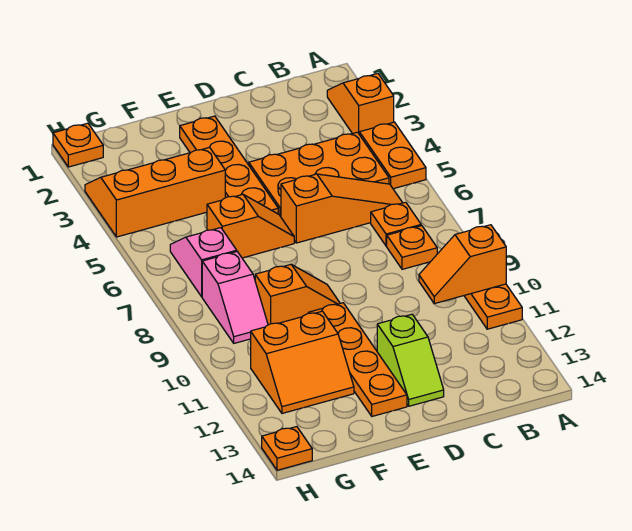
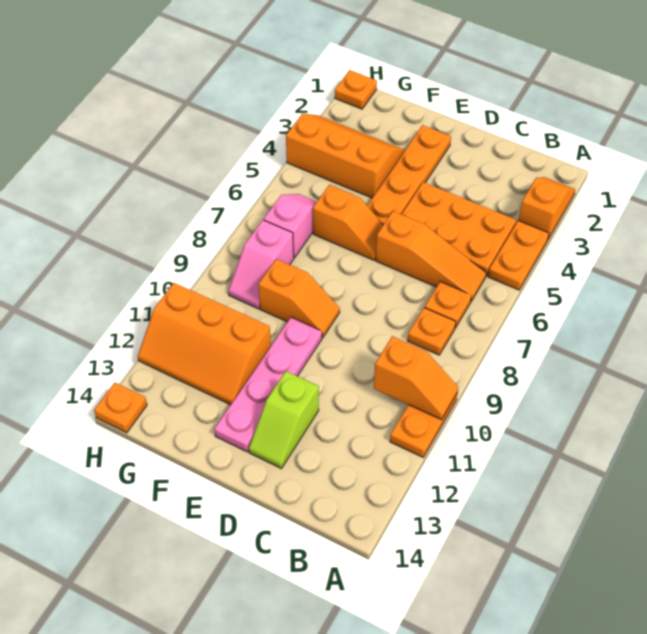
orange 1x2 slope [419,225,506,304] -> orange 1x2 slope turned to [374,336,458,420]
orange 1x4 plate [309,303,407,416] -> pink 1x4 plate [214,317,322,452]
orange 2x2 slope [251,311,354,413] -> orange 2x3 slope [138,283,271,405]

